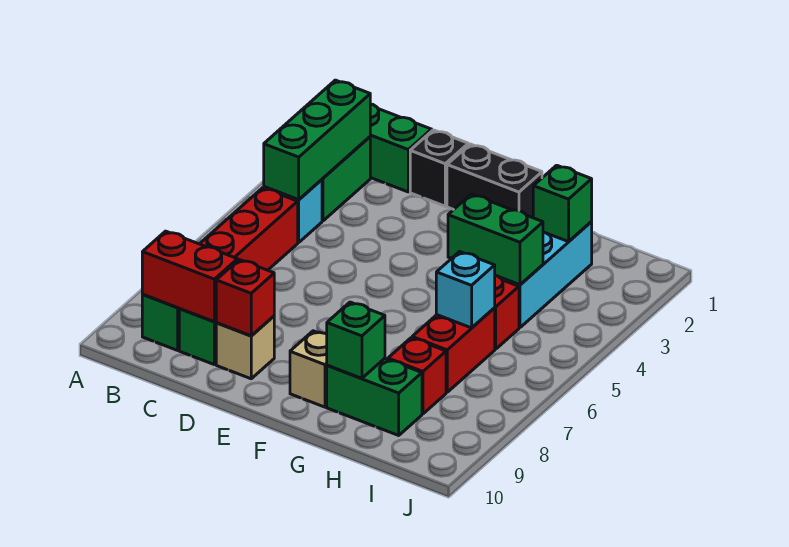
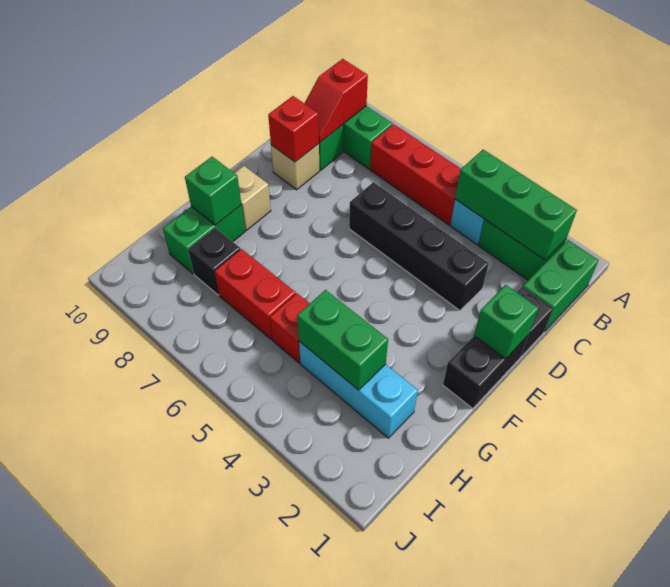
red 1x2 brick [142,231,238,321] -> red 1x2 slope [304,59,368,142]
none -> black 1x4 brick [349,182,489,310]
green 1x2 brick [448,194,543,285] -> green 1x2 brick turned to [297,290,388,390]
green 1x1 brick [533,165,592,242] -> green 1x1 brick moved to [474,285,538,359]
cyan 1x1 brick [436,252,495,328] -> none
red 1x1 brick [388,338,446,414] -> black 1x1 brick [188,228,241,295]

